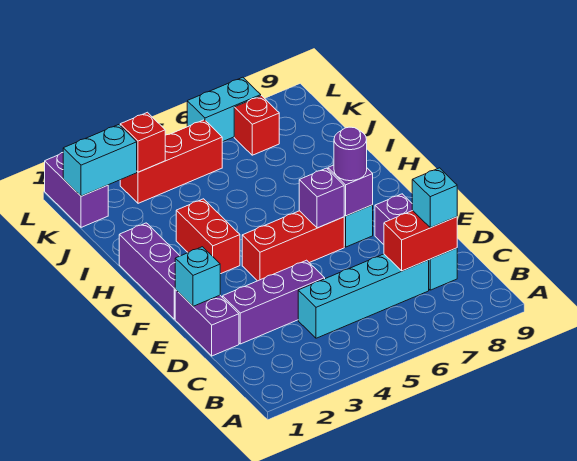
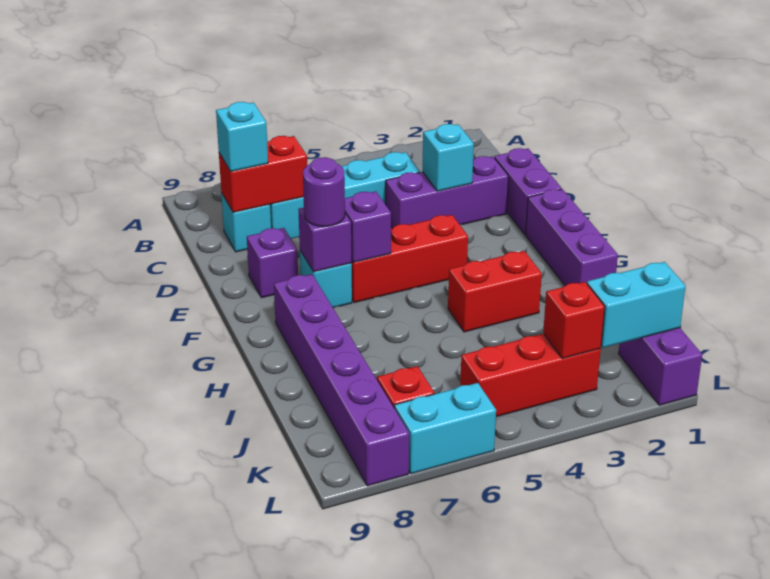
cyan 1x1 brick [175,247,220,306] -> cyan 1x1 brick moved to [422,124,474,191]
red 1x2 brick [176,199,240,274] -> red 1x2 brick turned to [448,251,542,332]
none -> purple 1x6 brick [274,274,409,486]

